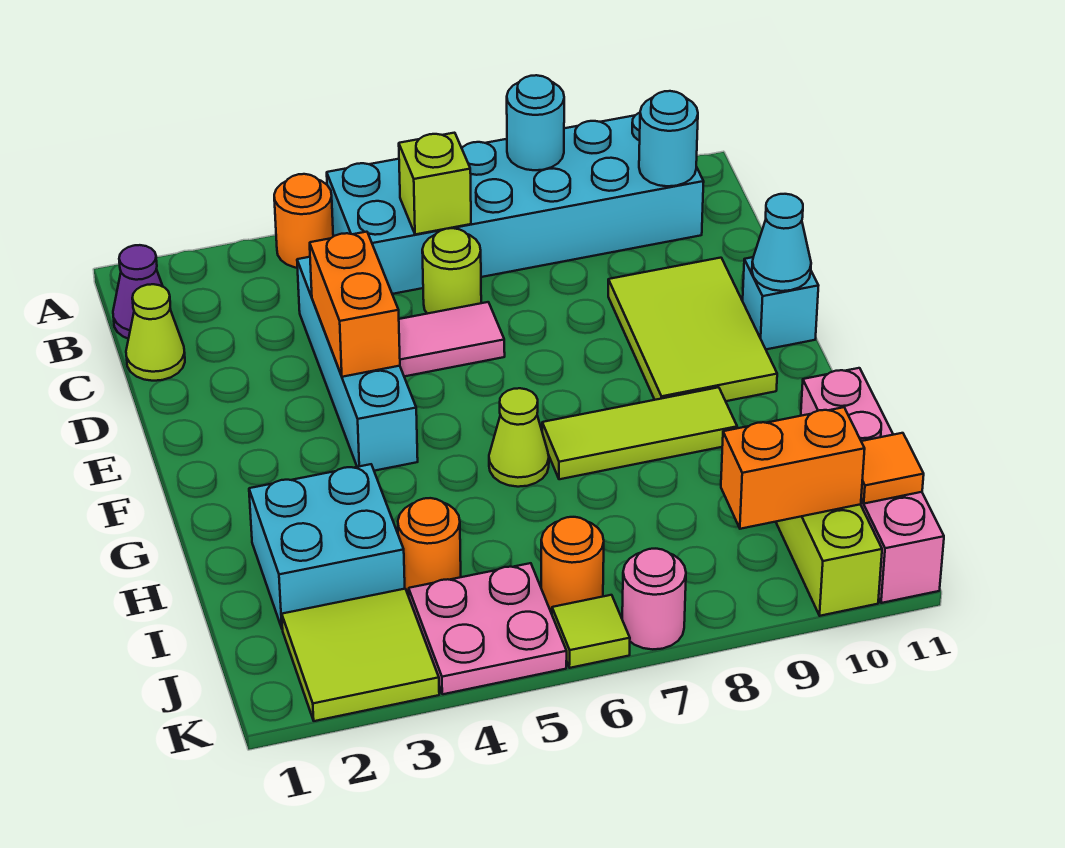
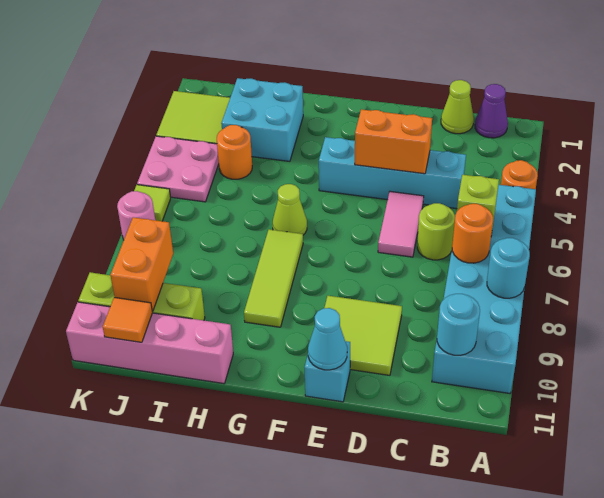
lime 2x3 tile [608,258,777,401] -> lime 2x2 tile [324,296,402,375]
orange 1x1 round brick [541,517,604,611] -> orange 1x1 round brick moved to [452,204,493,263]

